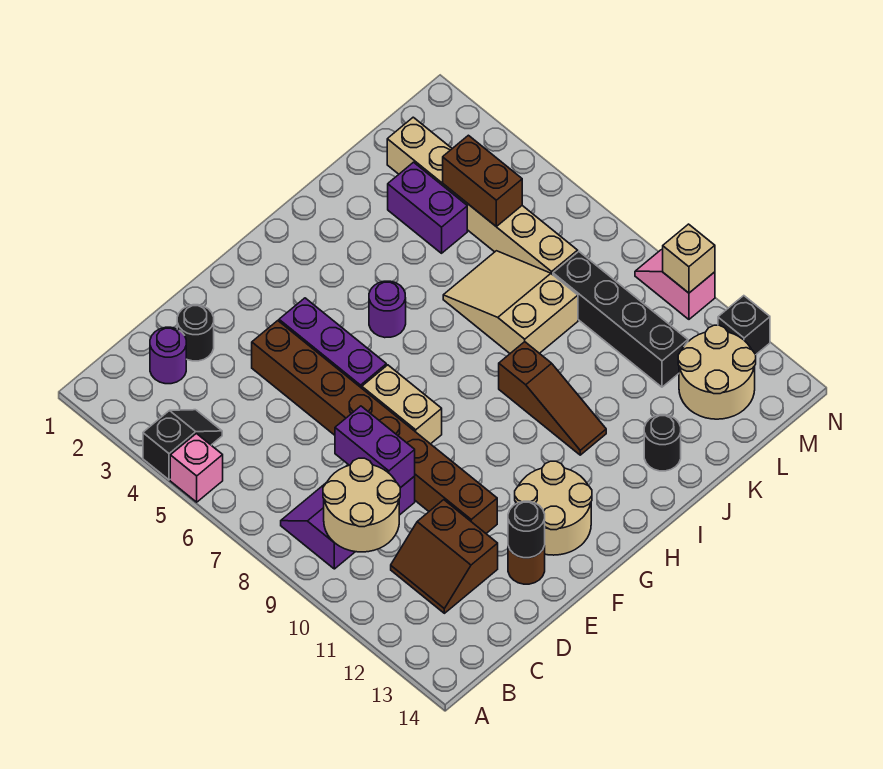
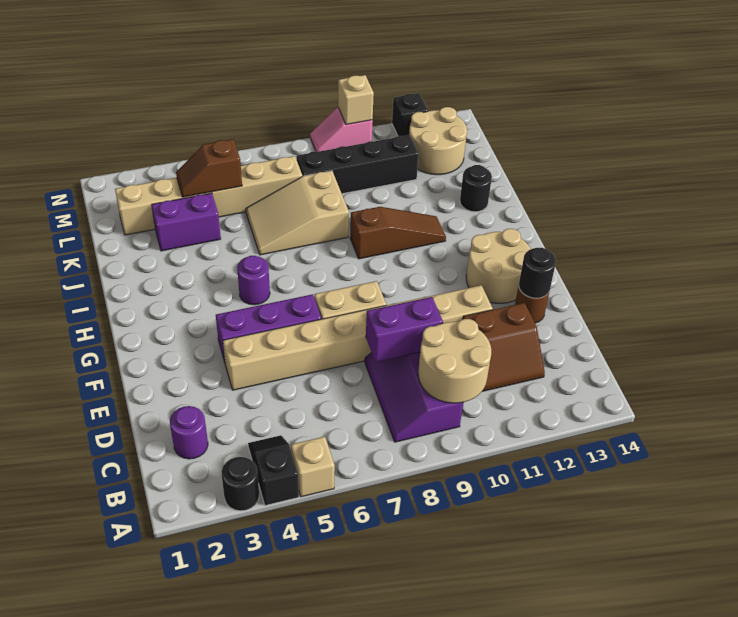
pink 1x1 brick [170,433,223,502] -> tan 1x1 brick [291,437,335,497]
black 1x1 round brick [177,305,214,361] -> black 1x1 round brick moved to [221,457,259,511]
brown 1x8 brick [252,321,497,533] -> tan 1x8 brick [223,285,493,390]
brown 1x2 brick [443,135,522,227] -> brown 1x2 slope [176,139,242,197]

